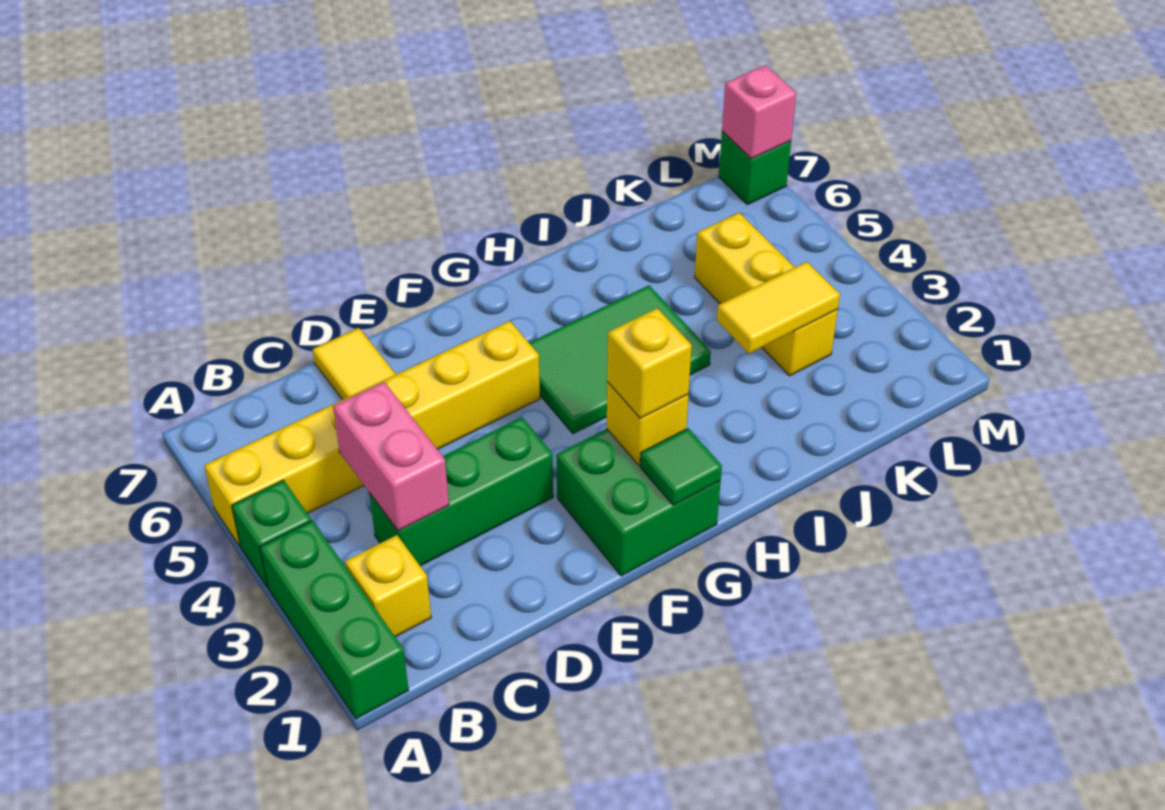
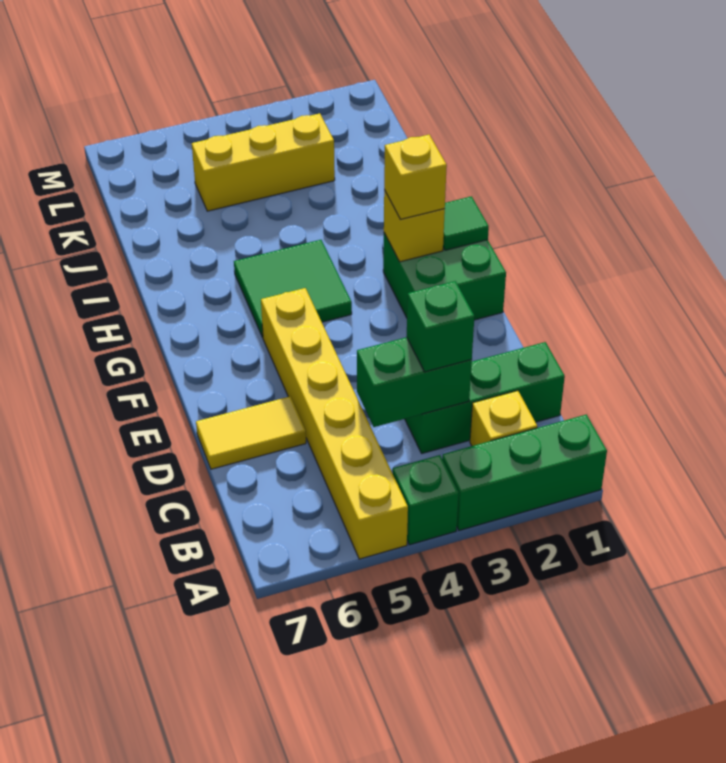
green 1x3 brick [369,417,553,566] -> green 1x3 brick turned to [405,342,565,453]
pink 1x2 brick [333,382,449,531] -> green 1x2 brick [357,337,472,427]
green 2x3 tile [529,285,711,434] -> green 2x2 tile [234,240,352,337]
yellow 1x2 tile [717,262,840,354] -> none
green 1x1 brick [719,131,791,205] -> green 1x1 brick moved to [407,281,474,372]
pink 1x1 brick [722,65,796,159] -> none

